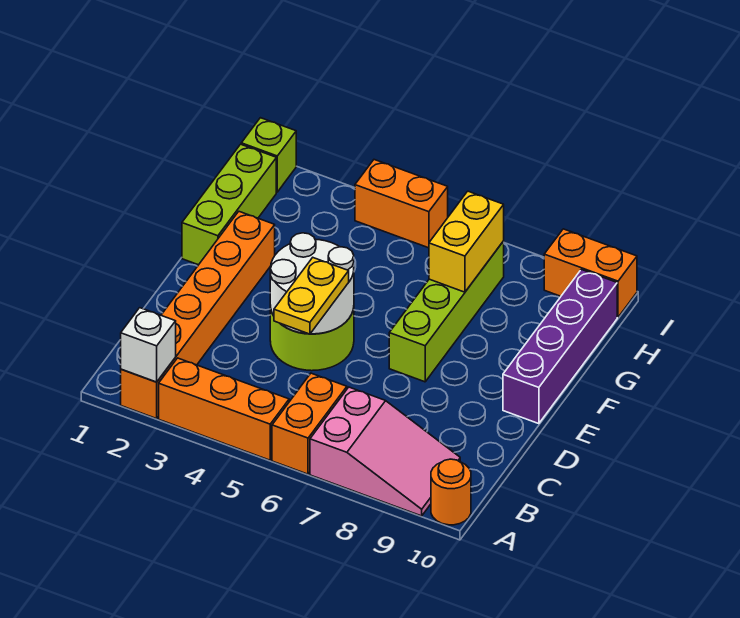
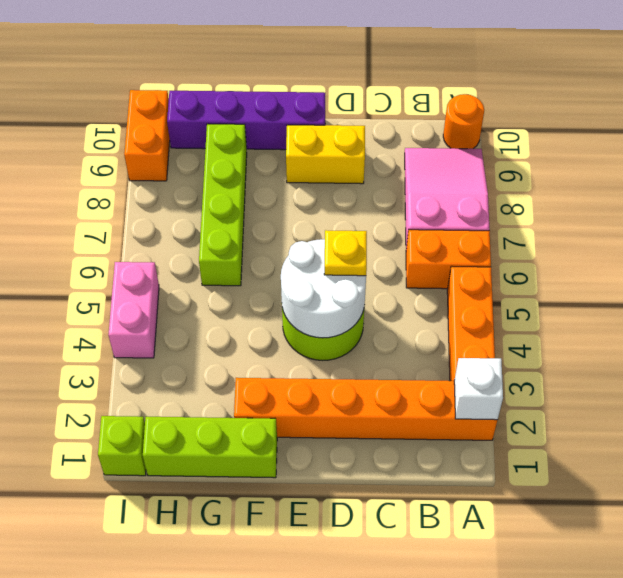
yellow 1x2 plate [274,258,349,334] -> yellow 1x1 plate [324,230,367,276]
lime 1x4 brick [389,241,504,382] -> lime 1x4 brick turned to [199,124,247,286]
yellow 1x2 brick [429,191,504,292] -> yellow 1x2 brick moved to [286,125,365,184]
orange 1x2 brick [355,160,448,248] -> pink 1x2 brick [108,262,159,358]

